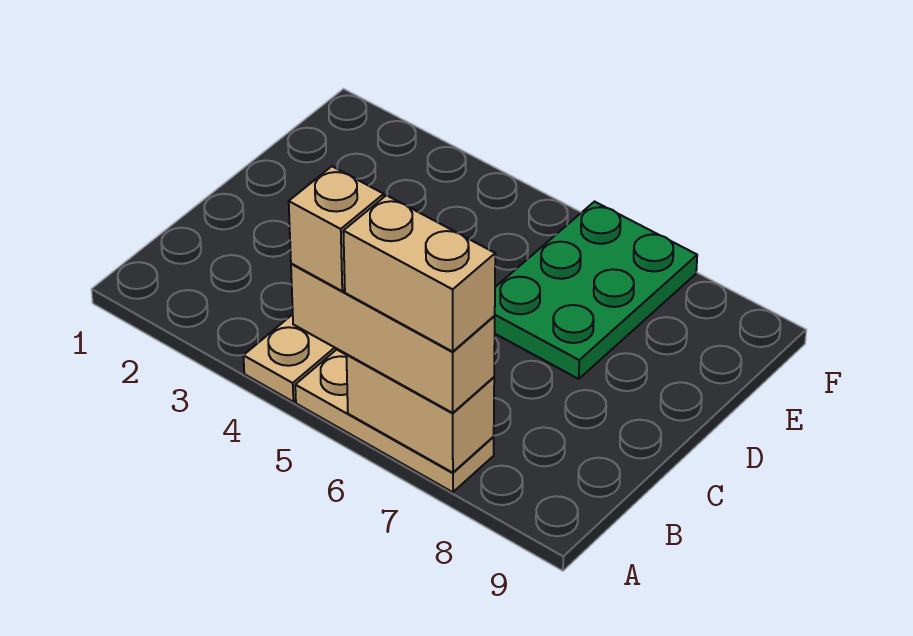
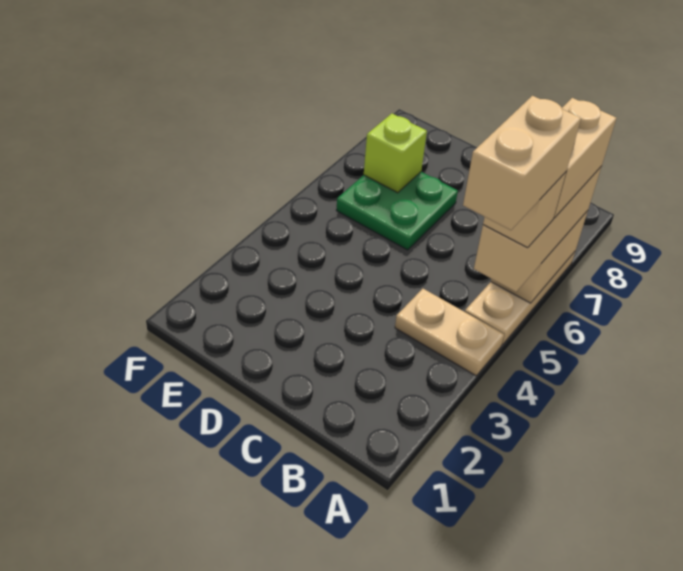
none -> tan 1x2 brick [463,96,581,230]
green 2x3 plate [495,202,697,379] -> green 2x2 plate [336,172,458,250]
none -> lime 1x1 brick [364,114,427,193]

